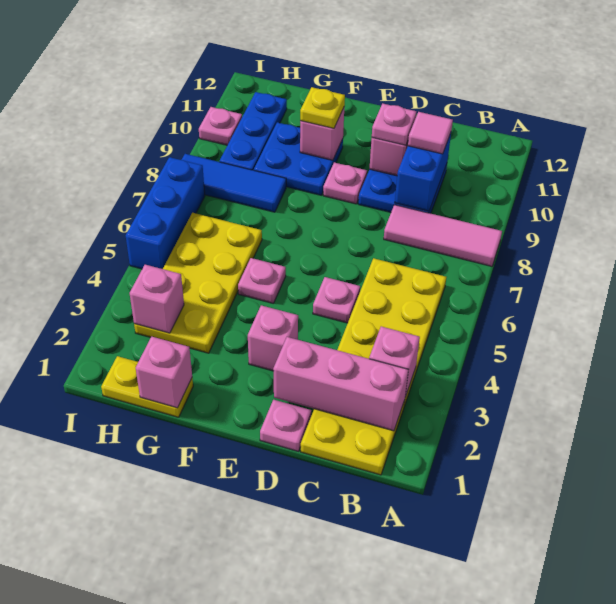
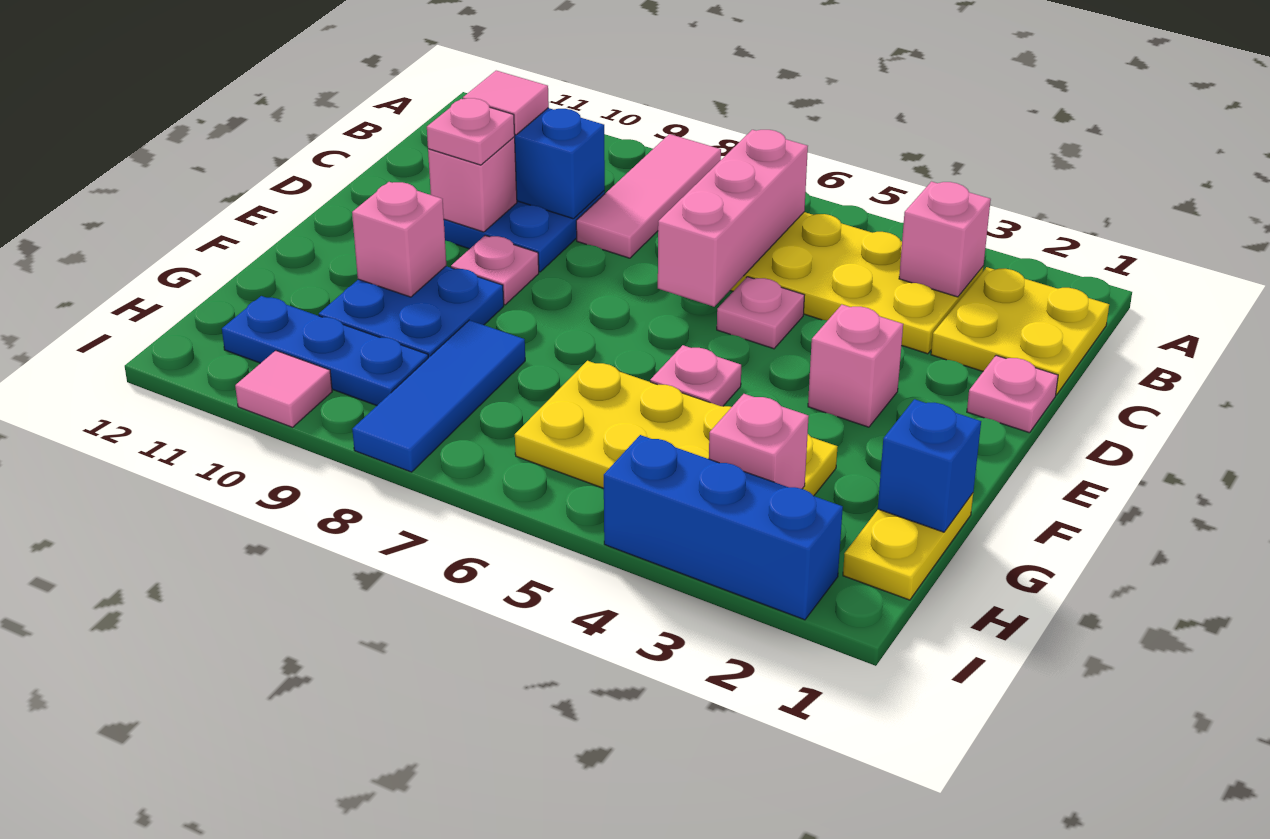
pink 1x3 brick [273,337,408,431] -> pink 1x3 brick moved to [658,130,808,307]
yellow 1x1 plate [300,87,345,128] -> none
pink 1x1 brick [136,337,192,408] -> blue 1x1 brick [878,399,981,532]
blue 1x3 brick [126,157,205,269] -> blue 1x3 brick moved to [604,435,843,620]
pink 1x1 plate [199,107,242,145] -> pink 1x1 tile [235,351,332,427]

